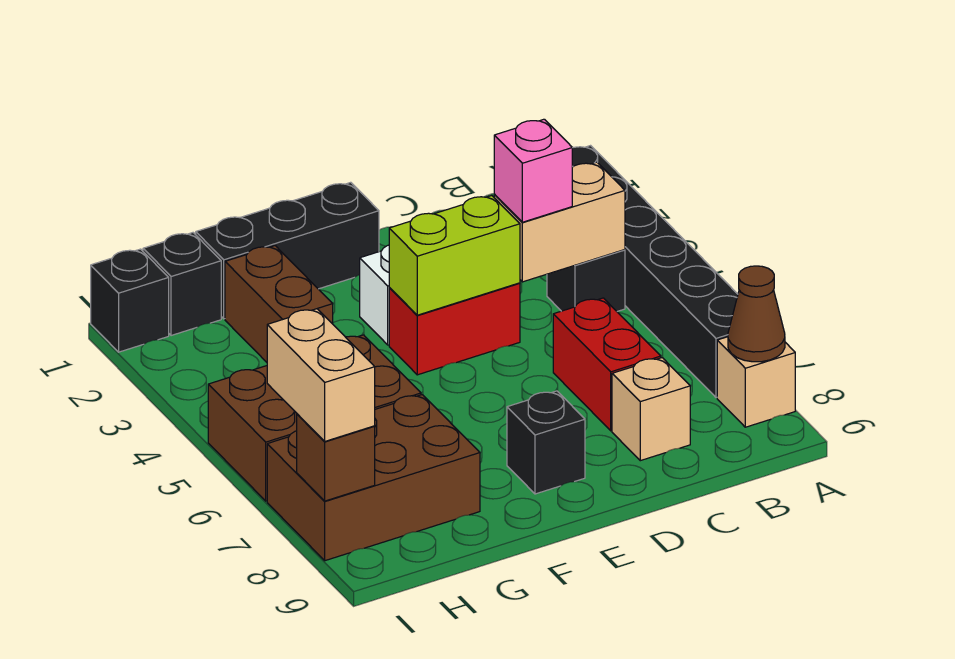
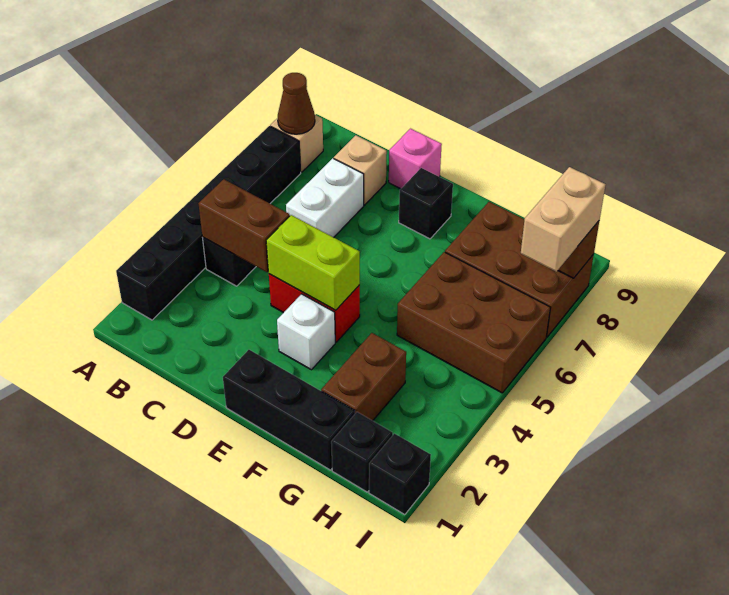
tan 1x2 brick [494,162,625,282] -> brown 1x2 brick [198,179,290,272]
pink 1x1 brick [494,119,572,222] -> pink 1x1 brick moved to [389,129,442,189]
red 1x2 brick [553,298,661,431] -> white 1x2 brick [286,158,364,237]

